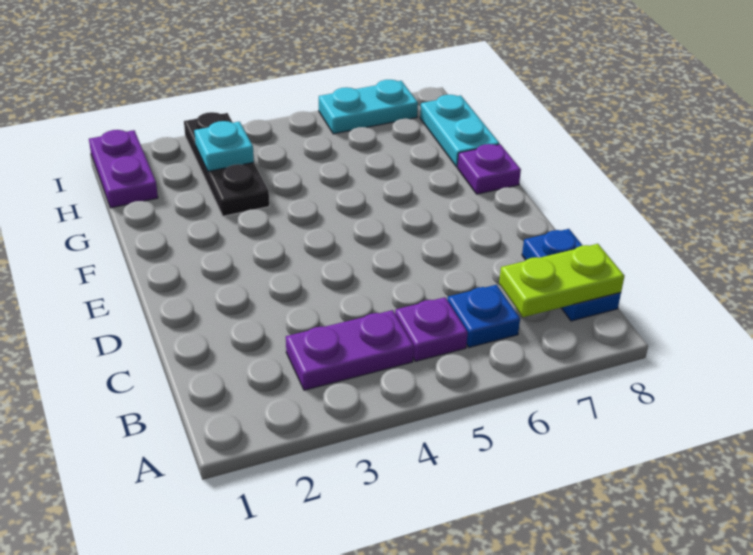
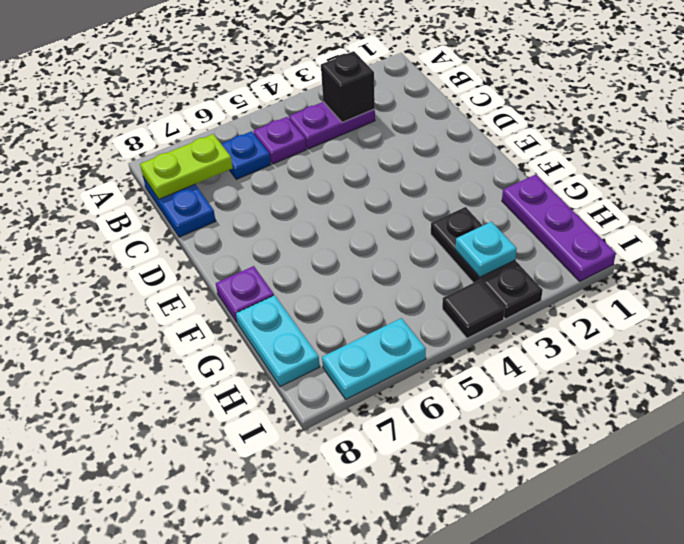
none -> black 1x1 brick [321,51,375,123]
purple 1x2 plate [89,130,158,208] -> purple 1x3 plate [502,174,616,281]
none -> black 1x1 tile [442,280,505,338]

